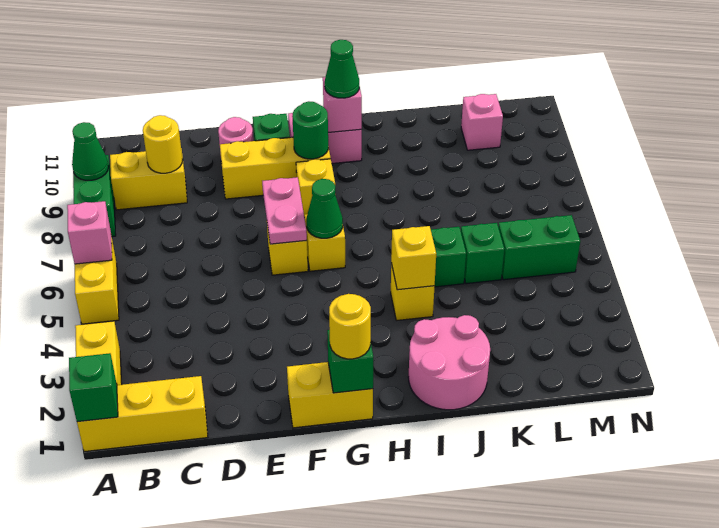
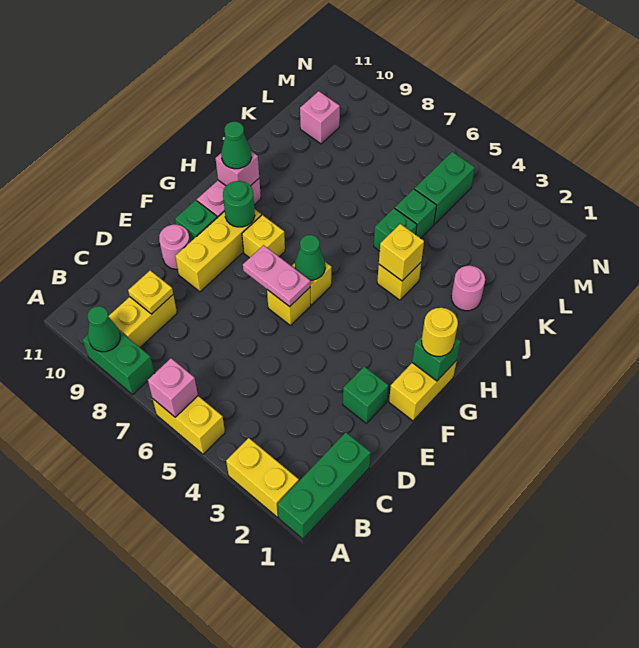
yellow 1x3 brick [77,376,208,452] -> green 1x3 brick [278,432,371,539]
green 1x1 brick [69,353,118,422] -> green 1x1 brick moved to [343,367,388,424]
yellow 1x1 round brick [143,115,183,173] -> yellow 1x1 plate [128,271,173,314]
pink 2x2 round brick [408,315,490,410] -> pink 1x1 round brick [451,266,485,311]

